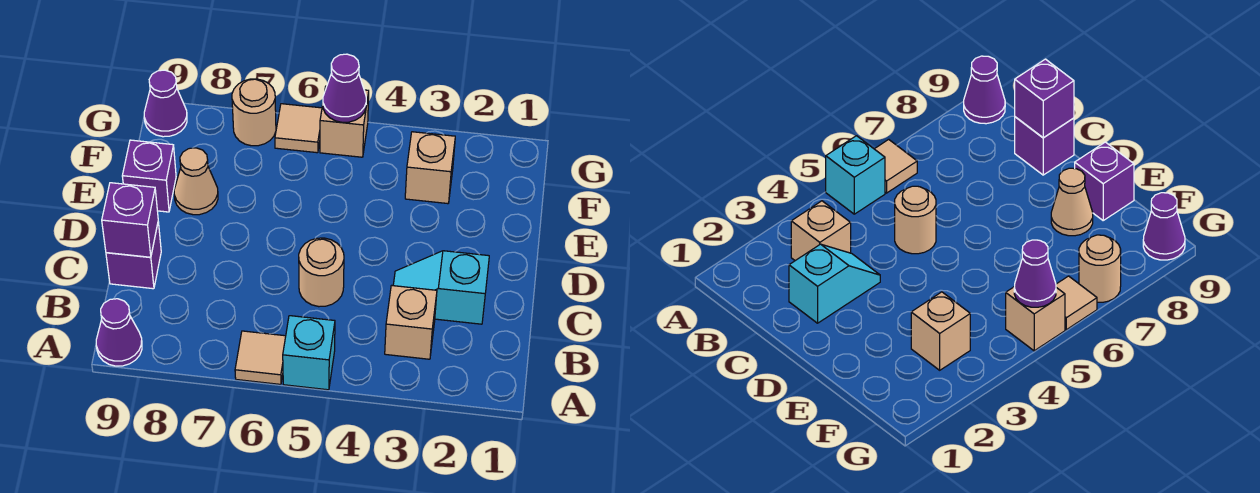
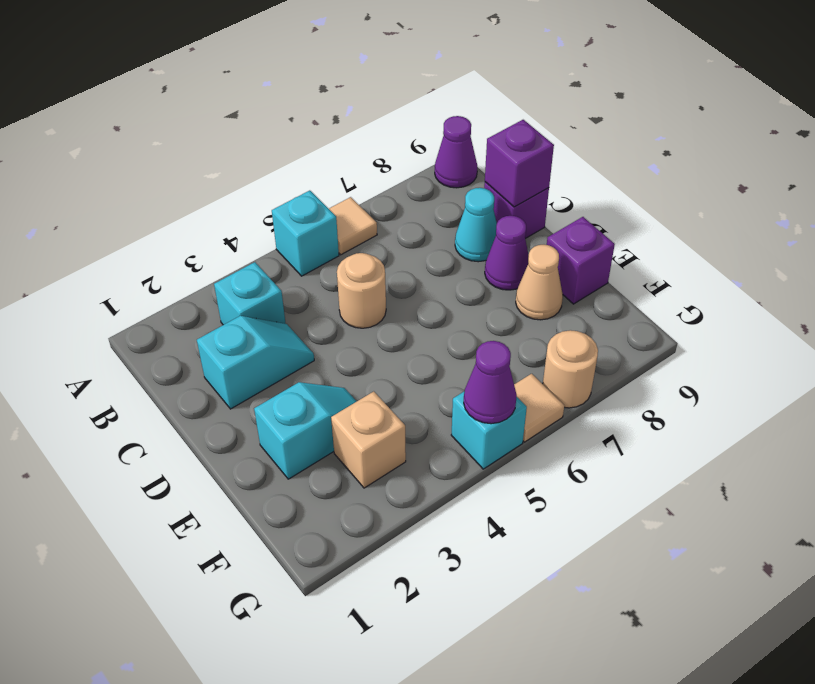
tan 1x1 brick [385,286,437,359] -> cyan 1x1 brick [214,262,286,325]
none -> cyan 1x1 cone [455,188,497,262]
none -> cyan 1x2 slope [254,382,357,479]
tan 1x1 brick [320,86,369,157] -> cyan 1x1 brick [451,392,527,469]
purple 1x1 cone [144,70,187,137] -> purple 1x1 cone moved to [485,216,529,290]

